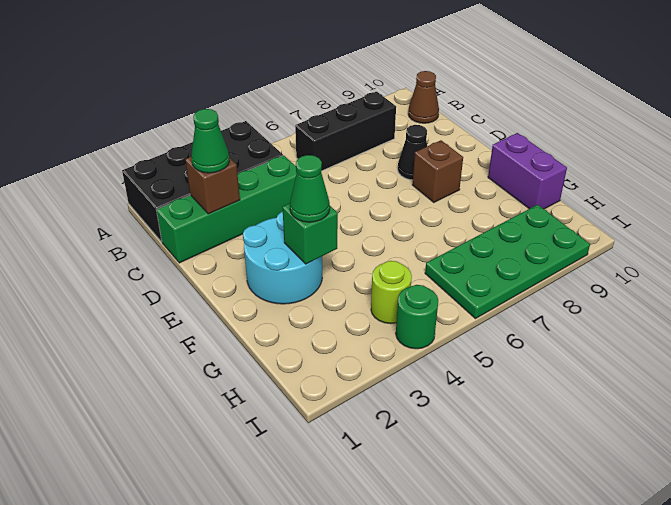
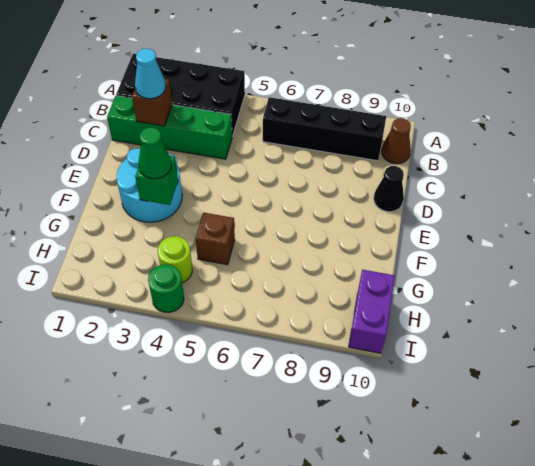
black 1x3 brick [295,92,396,171] -> black 1x4 brick [263,97,386,161]
green 1x1 cone [191,109,229,173] -> cyan 1x1 cone [135,48,166,99]
black 1x1 cone [398,125,427,180] -> black 1x1 cone moved to [374,166,404,212]
brown 1x1 brick [413,140,463,202] -> brown 1x1 brick moved to [196,213,235,265]
purple 1x2 brick [488,133,567,209] -> purple 1x2 brick moved to [349,270,395,353]
green 2x4 plate [425,205,590,319] -> none

